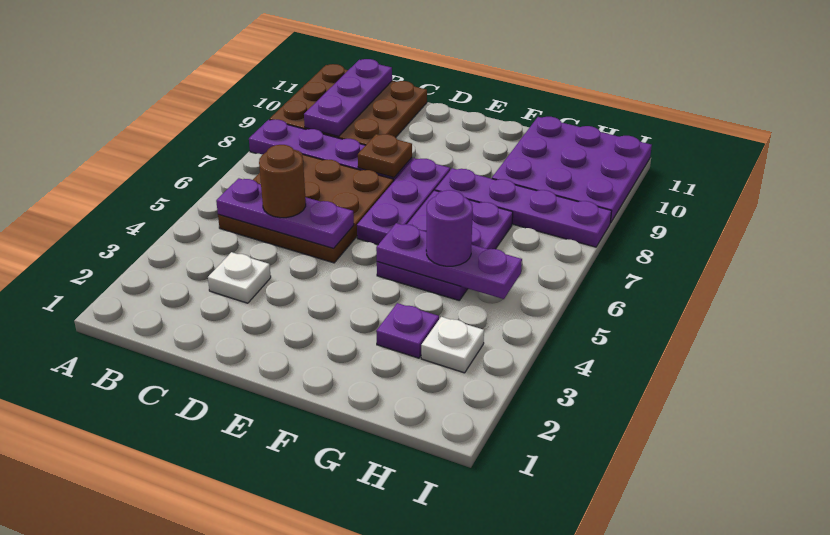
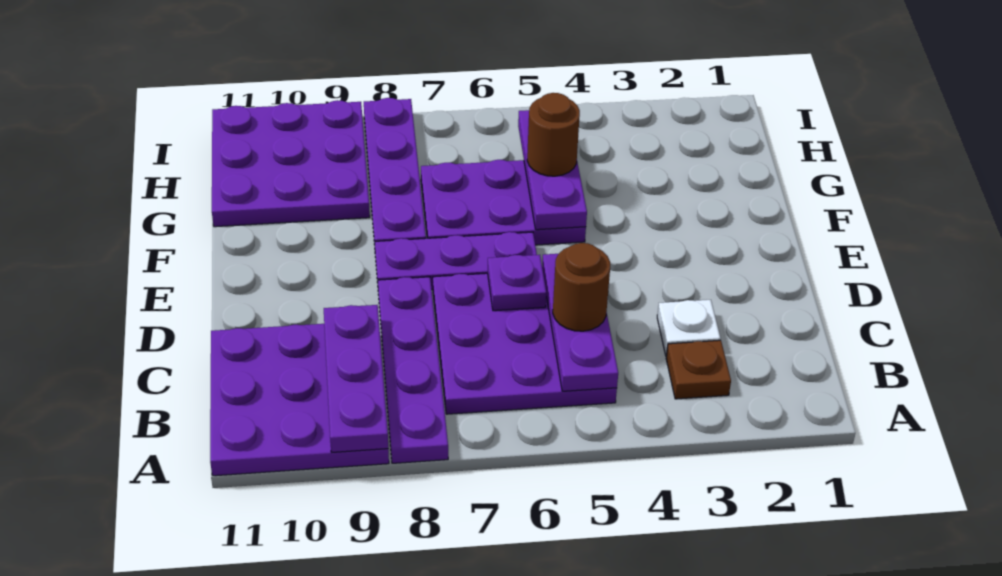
brown 3x3 plate [270,64,427,145] -> purple 3x3 plate [210,324,389,476]
brown 3x3 plate [218,150,394,263] -> purple 3x3 plate [433,273,617,414]
purple 1x3 plate [304,59,392,136] -> purple 1x3 plate turned to [324,305,388,452]
brown 1x1 plate [358,134,412,178] -> brown 1x1 plate moved to [666,340,731,399]
purple 1x1 plate [376,303,439,358] -> purple 1x1 plate moved to [488,255,546,311]
purple 1x1 round brick [426,190,473,266] -> brown 1x1 round brick [527,93,580,176]
white 1x1 plate [421,317,484,373] -> none

